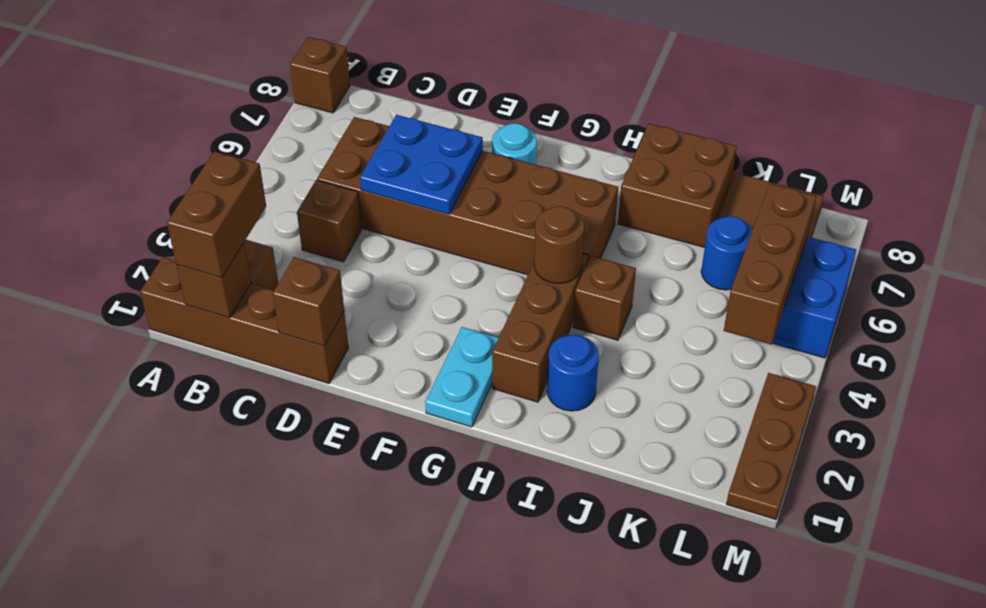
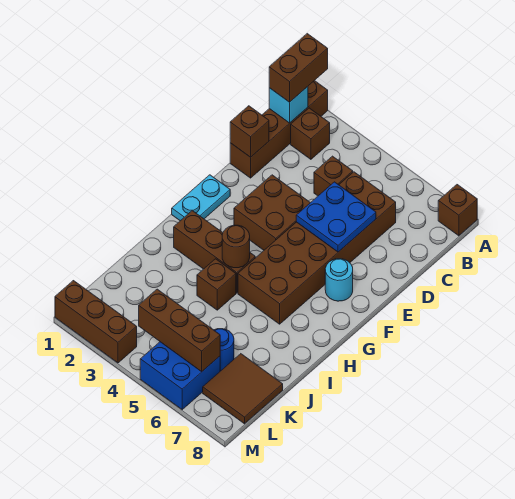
brown 1x1 brick [177,243,251,318] -> cyan 1x1 brick [269,87,308,123]
brown 1x2 brick [167,151,266,278] -> brown 1x2 brick turned to [269,34,328,102]
cyan 1x2 plate [425,327,499,427] -> cyan 1x2 plate turned to [172,175,230,221]
blue 1x1 round brick [547,335,599,411] -> none
brown 2x2 brick [618,124,737,247] -> brown 2x2 brick moved to [234,175,310,250]
brown 1x3 plate [726,373,816,520] -> brown 1x3 brick [55,281,137,363]

